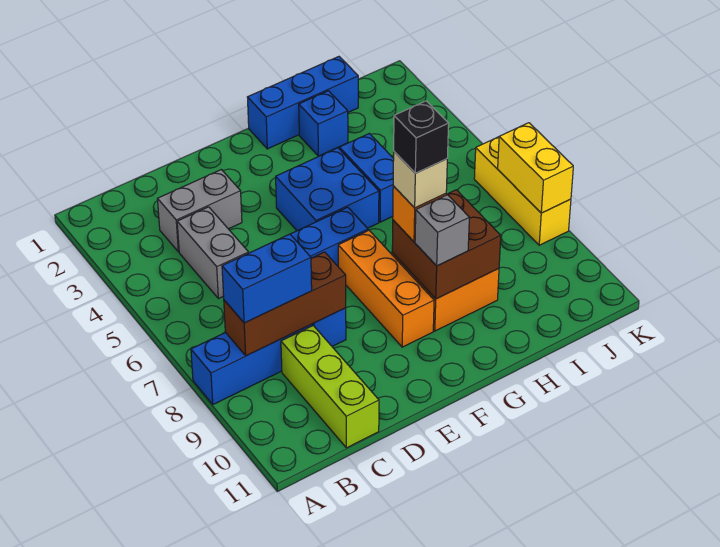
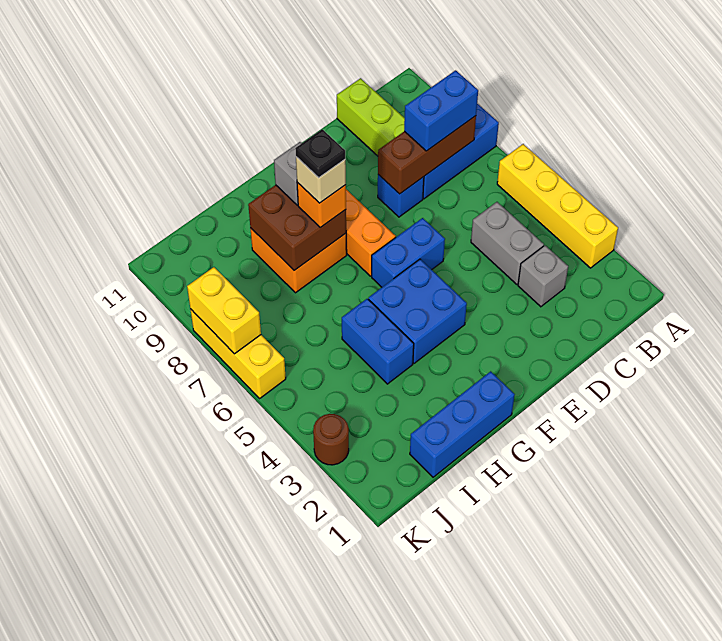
none -> yellow 1x4 brick [497,144,618,268]
grey 1x2 brick [158,170,242,252] -> grey 1x1 brick [518,246,568,307]
black 1x1 brick [394,101,449,173] -> black 1x1 plate [295,129,345,178]
blue 1x1 brick [299,91,348,156] -> none
none -> brown 1x1 round brick [313,414,349,465]

